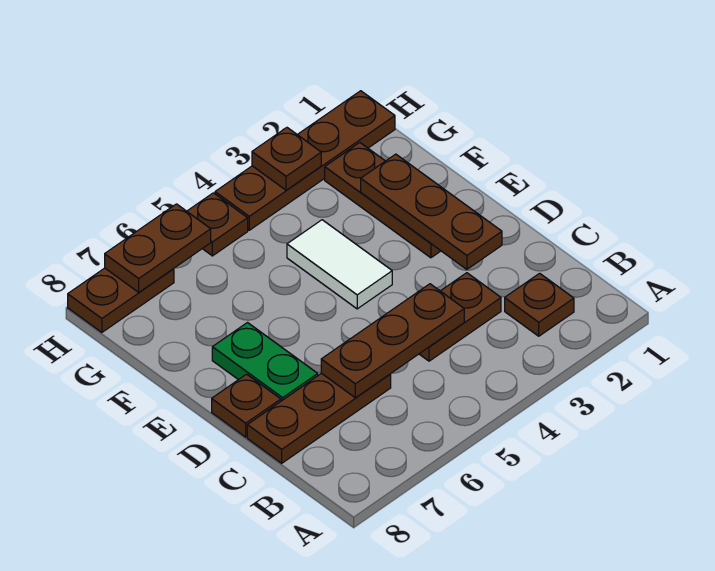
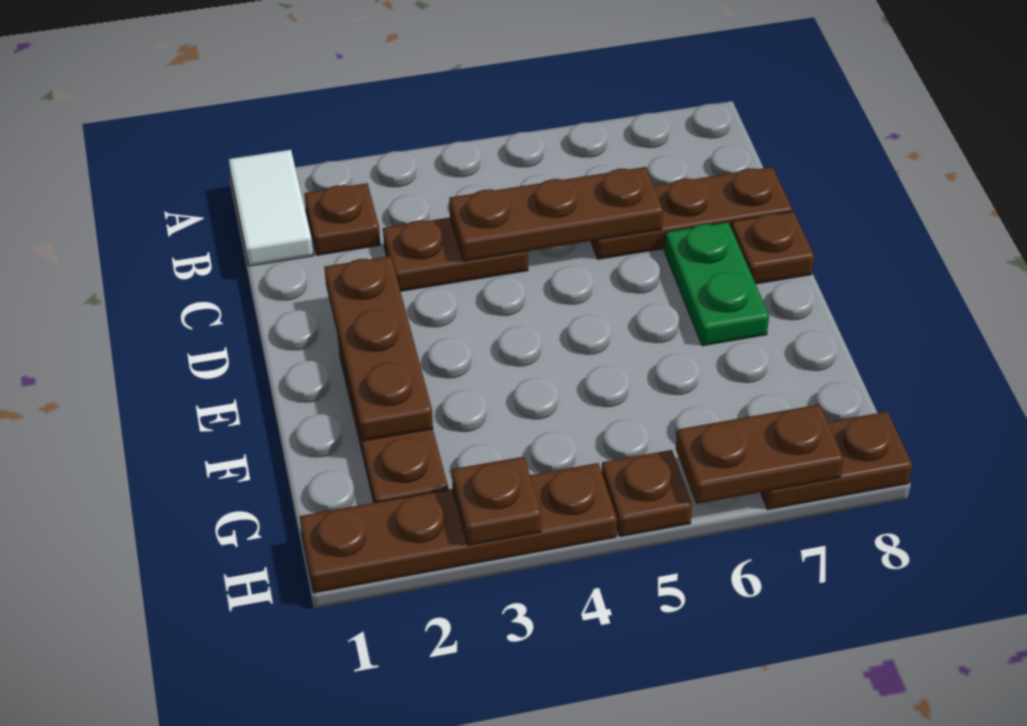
white 1x2 tile [287,220,392,309] -> white 1x2 tile moved to [229,150,313,266]

